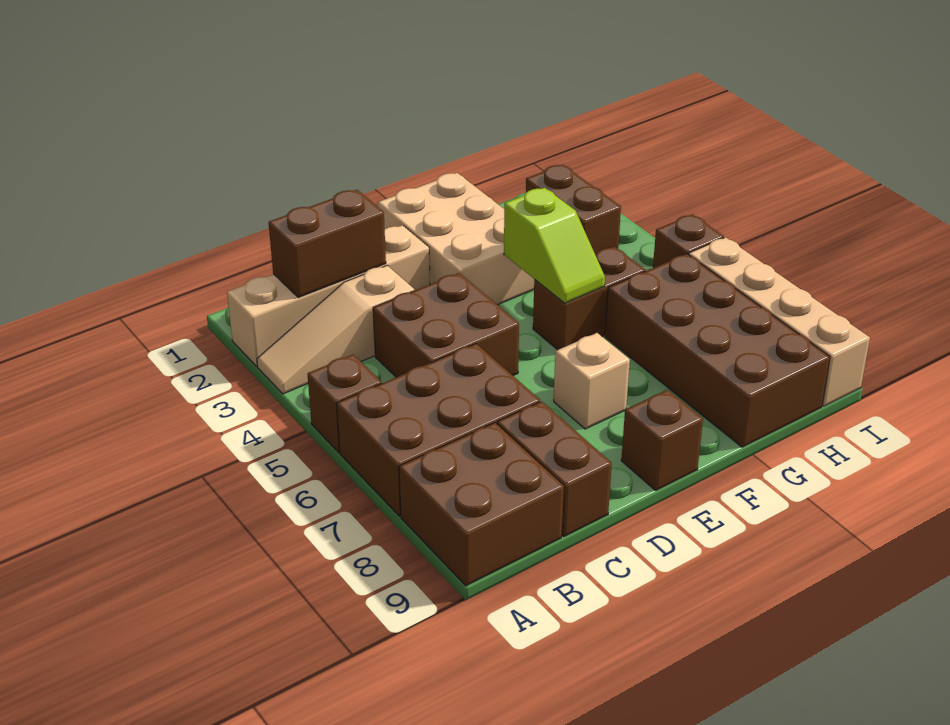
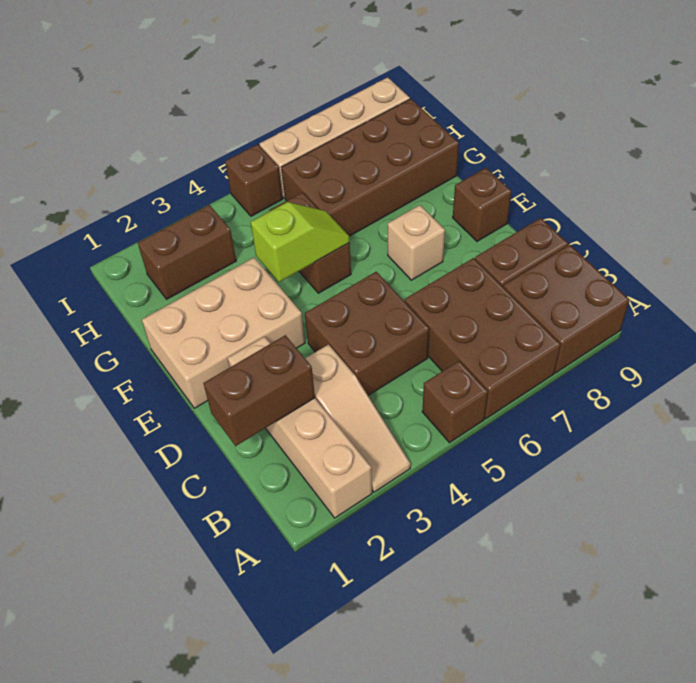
brown 1x2 brick [269,190,386,298] -> brown 1x2 brick turned to [203,335,315,446]

